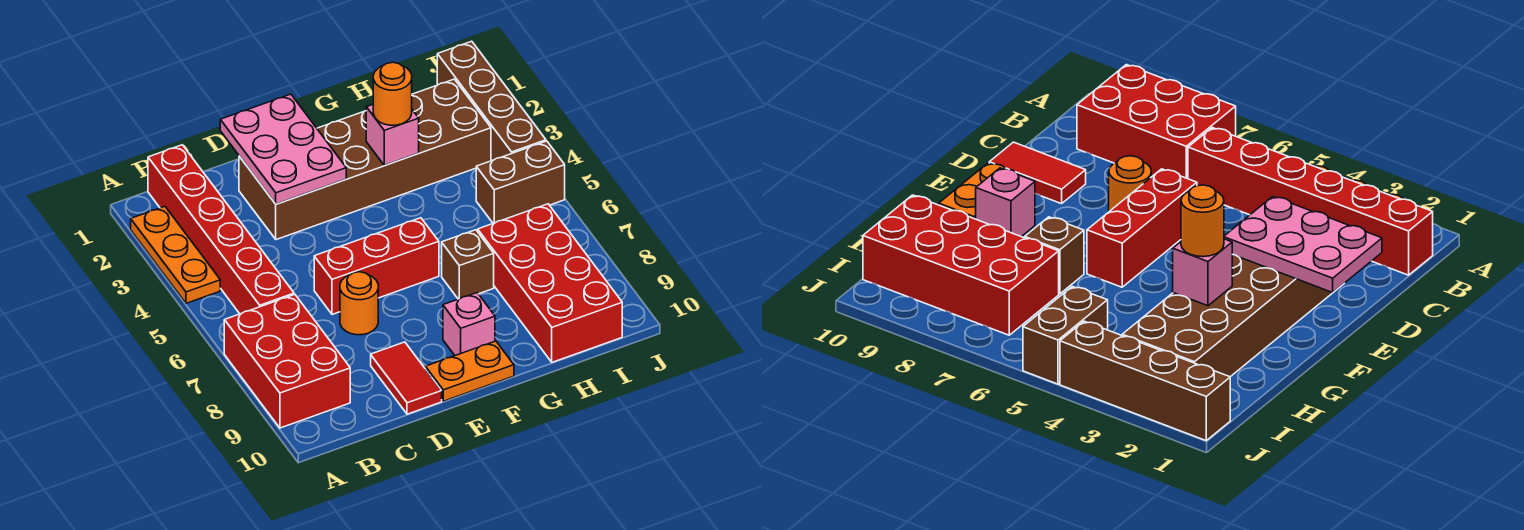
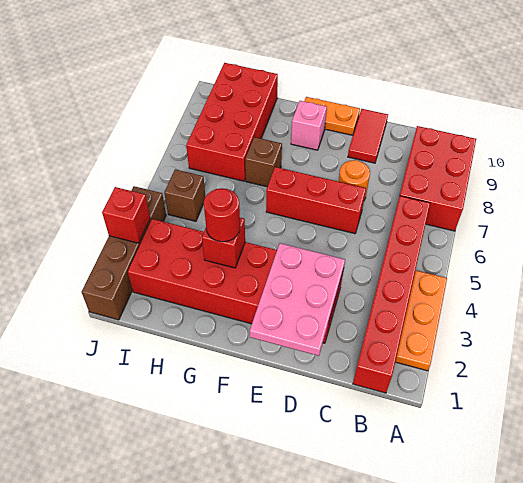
brown 2x6 brick [239,79,491,240] -> red 2x6 brick [128,219,344,343]
pink 1x1 brick [366,105,419,165] -> red 1x1 brick [202,218,245,268]
orange 1x1 round brick [373,62,412,125] -> red 1x1 round brick [204,188,240,242]
brown 1x2 brick [476,141,565,223] -> brown 1x1 brick [164,169,205,221]
none -> red 1x1 brick [102,187,150,243]

